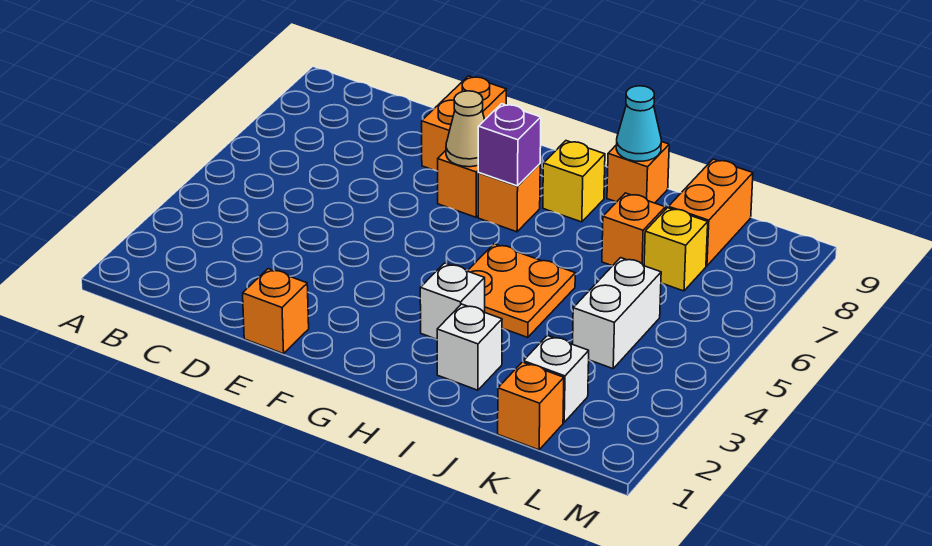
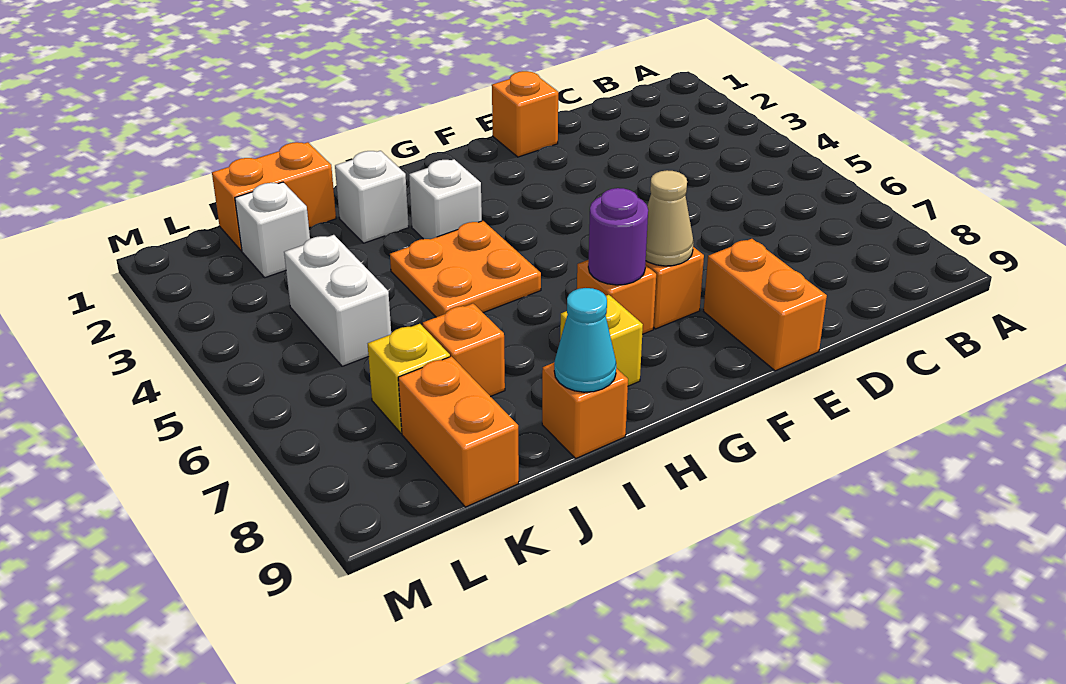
purple 1x1 brick [478,104,541,186] -> purple 1x1 round brick [588,188,648,285]
orange 1x1 brick [498,362,564,450] -> orange 1x2 brick [212,142,336,251]

